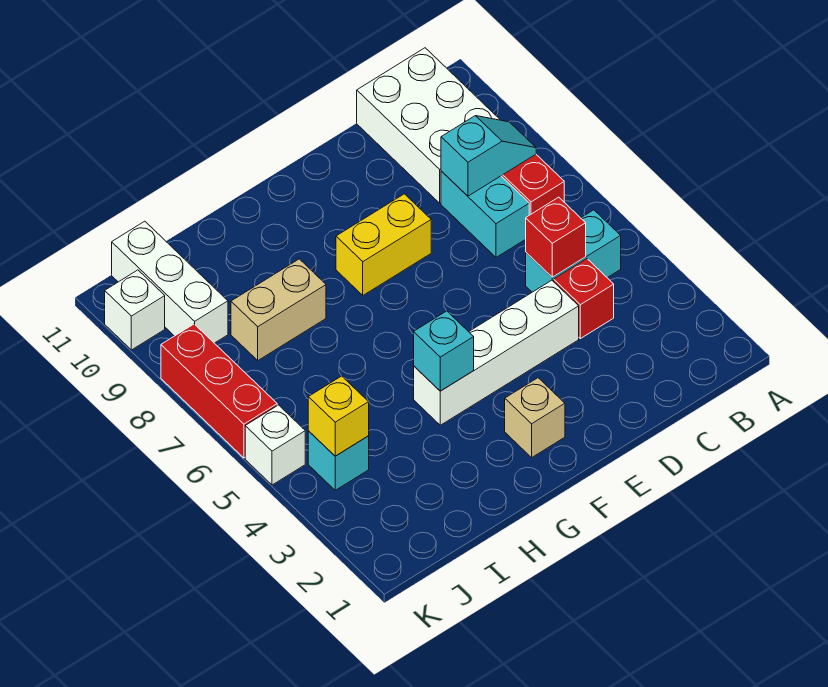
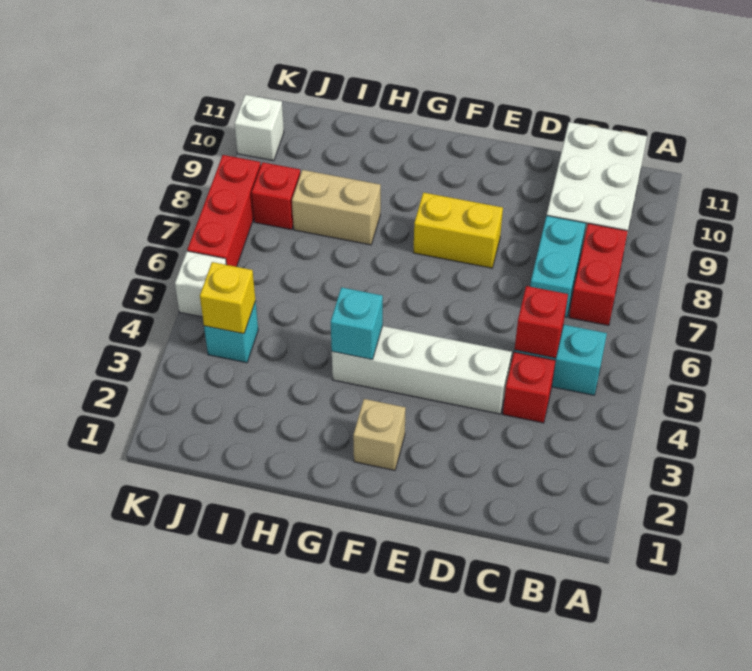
cyan 1x2 slope [441,116,536,196] -> none
none -> red 1x1 brick [252,162,300,230]
white 1x3 brick [112,221,228,343] -> none

